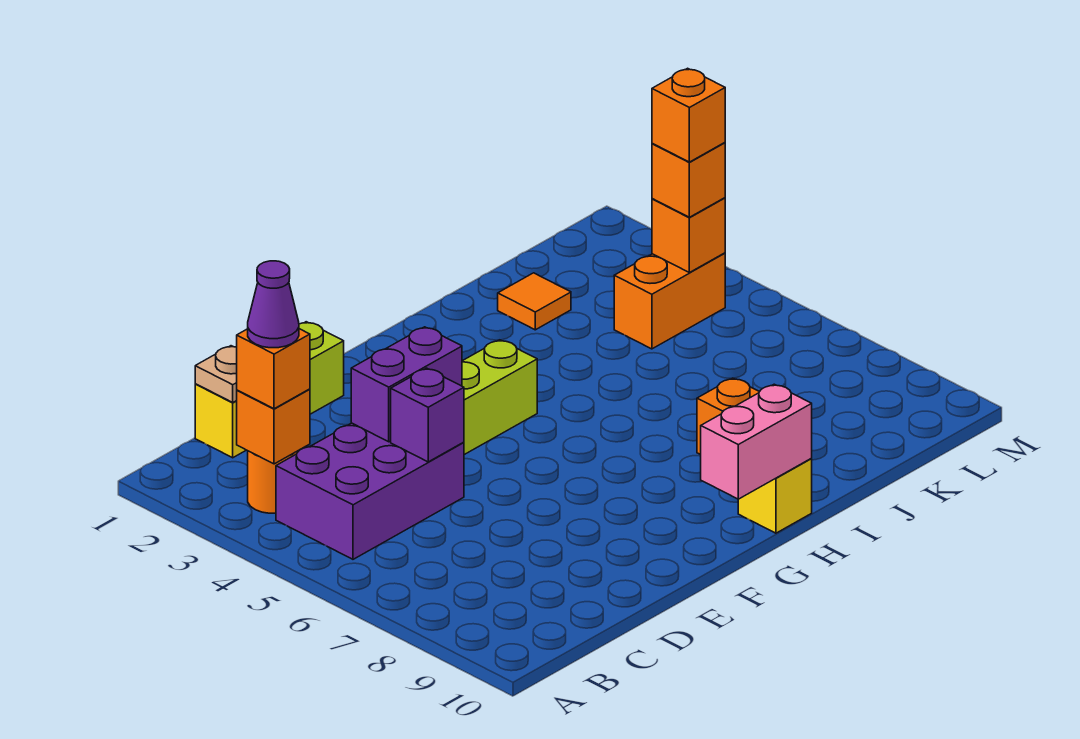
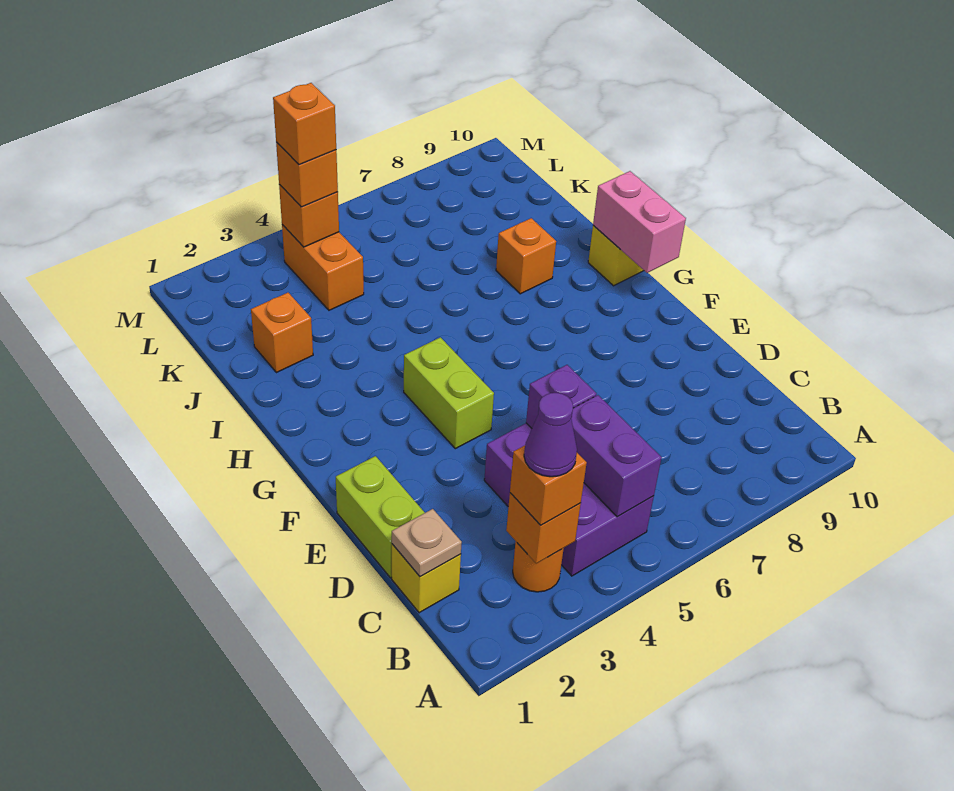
purple 1x2 brick [351,327,462,442] -> purple 1x2 brick moved to [571,395,662,517]
orange 1x1 tile [498,273,571,330] -> orange 1x1 brick [251,293,313,373]

